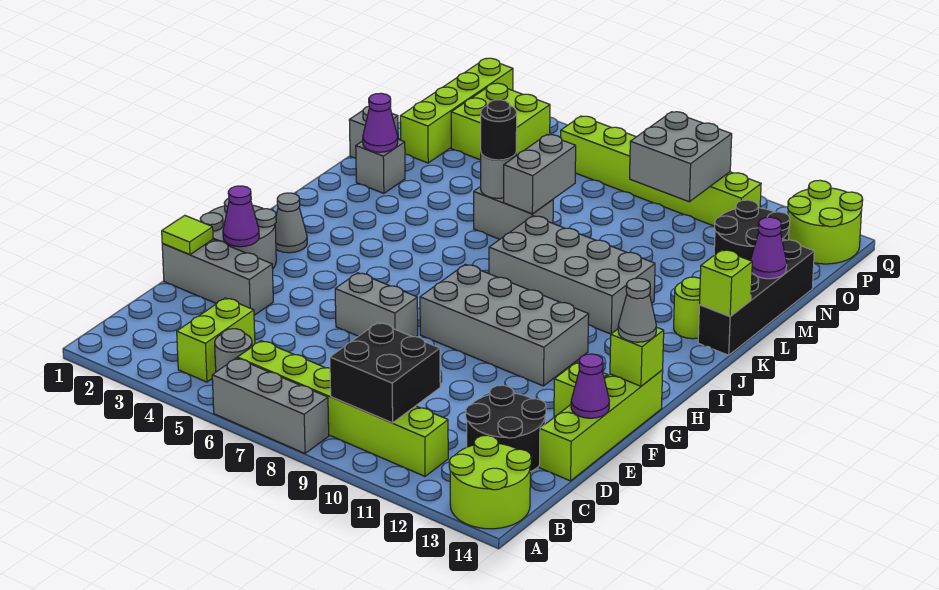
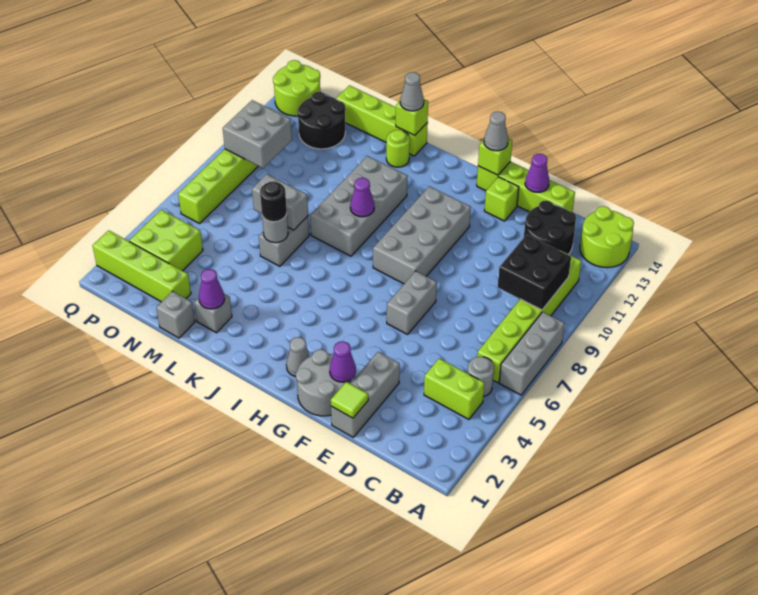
black 1x4 brick [698,240,814,355] -> lime 1x4 brick [336,85,428,156]
none -> grey 1x1 cone [400,72,424,111]
purple 1x1 cone [751,217,787,279] -> purple 1x1 cone moved to [350,178,374,217]

